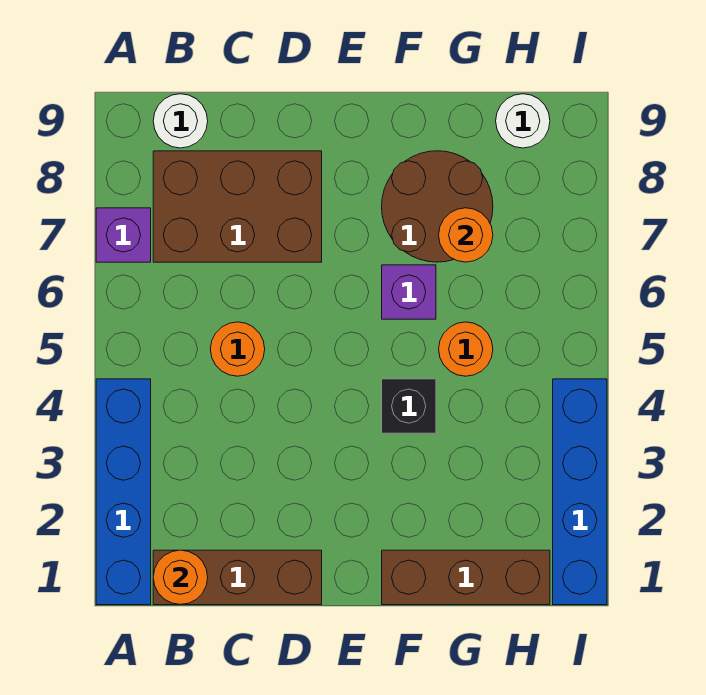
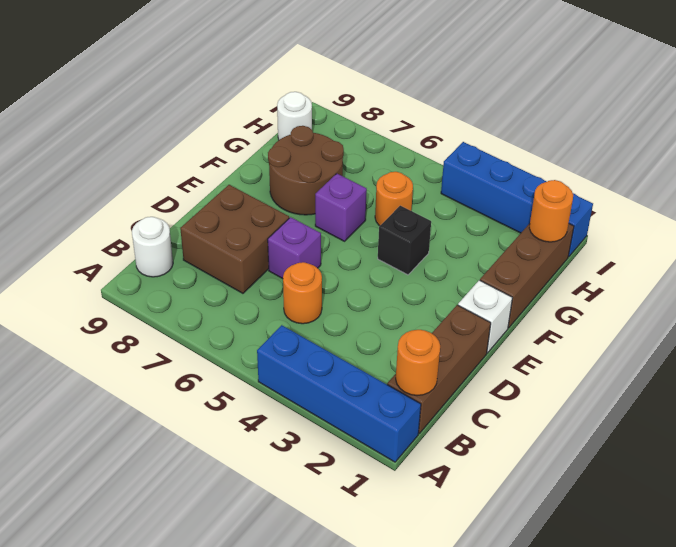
purple 1x1 brick [96,208,151,262] -> purple 1x1 brick moved to [268,217,321,279]
brown 2x3 brick [153,151,322,262] -> brown 2x2 brick [180,185,289,293]
none -> white 1x1 brick [458,280,512,353]
orange 1x1 round brick [439,208,493,262] -> orange 1x1 round brick moved to [529,180,573,242]

